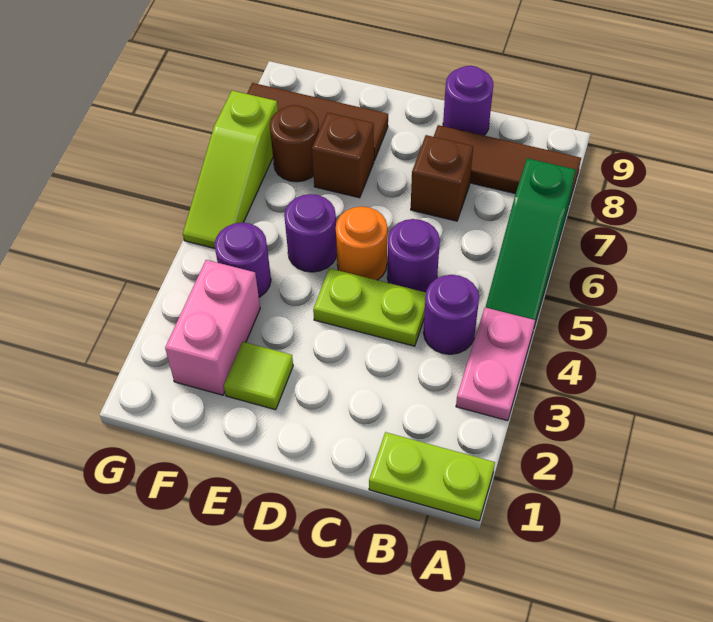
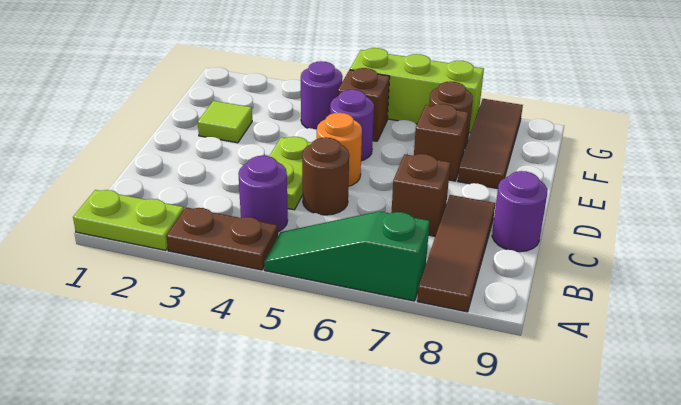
lime 1x2 plate [369,432,495,521] -> lime 1x2 plate turned to [73,190,184,251]
pink 1x2 plate [456,307,535,421] -> brown 1x2 plate [166,207,278,270]
purple 1x1 round brick [387,219,440,292] -> brown 1x1 round brick [302,137,349,215]
pink 1x2 brick [165,260,260,395] -> none
none -> brown 1x1 brick [338,68,390,141]
lime 1x3 slope [183,91,278,248] -> lime 1x3 brick [350,48,484,133]

